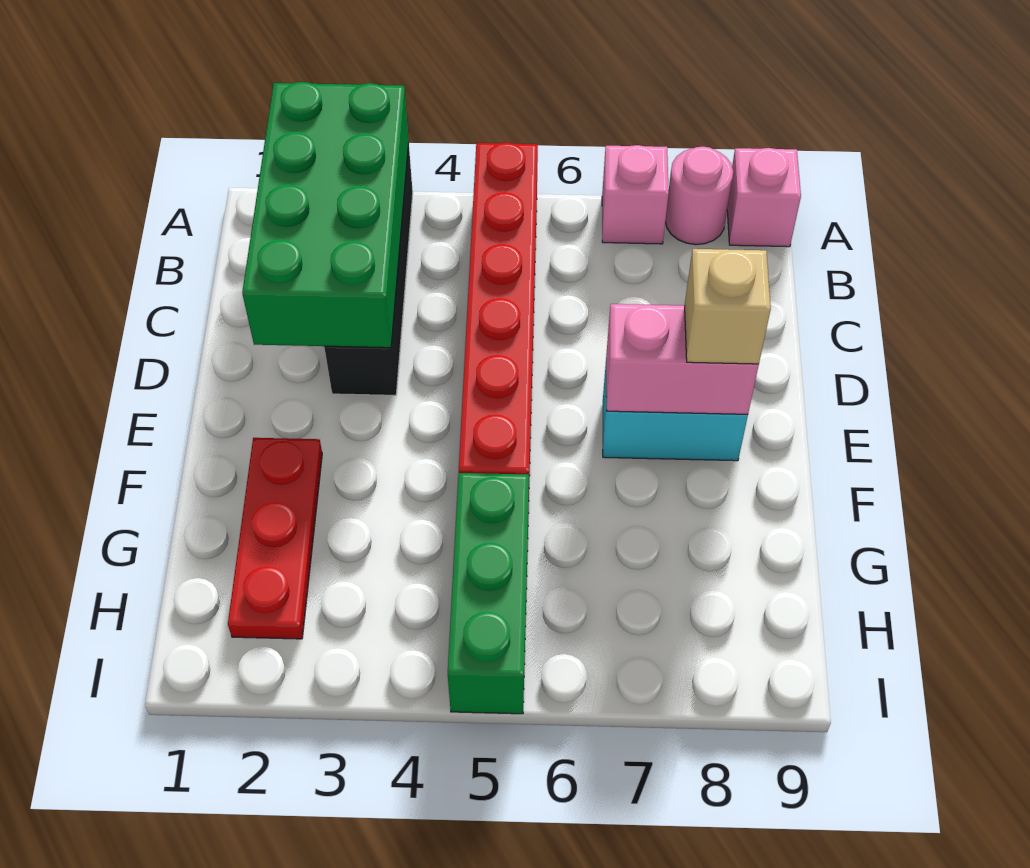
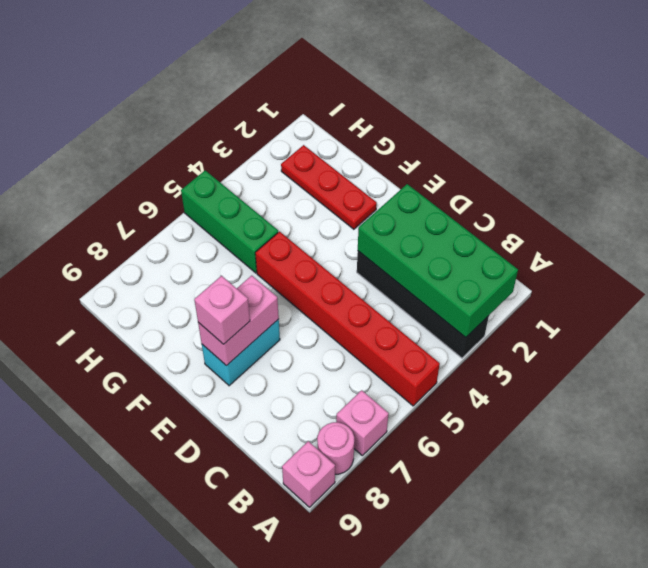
tan 1x1 brick [685,249,771,364] -> pink 1x1 brick [194,276,250,344]

